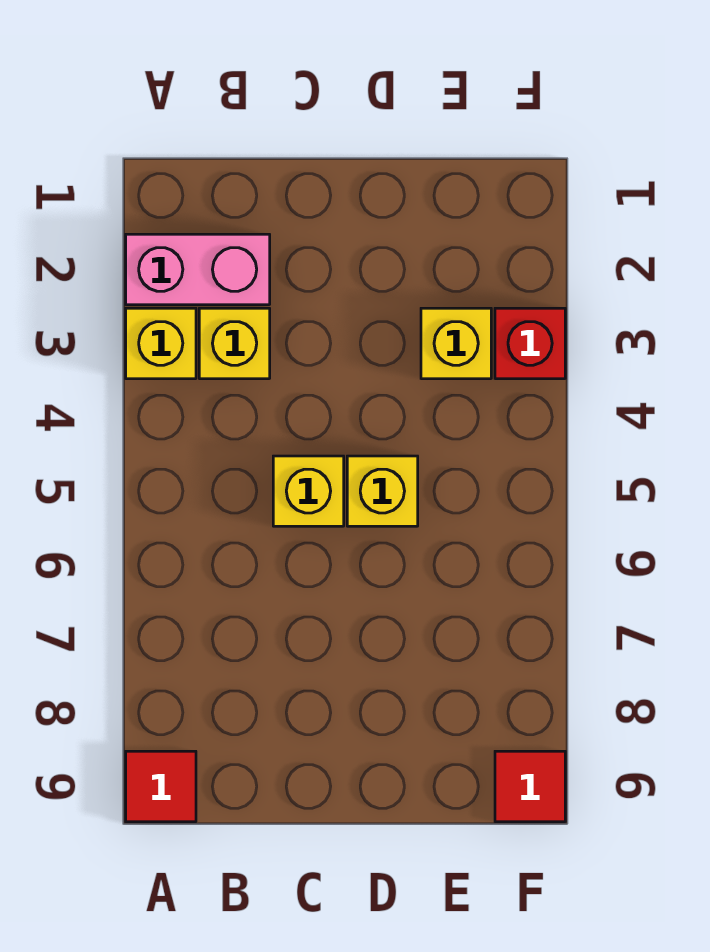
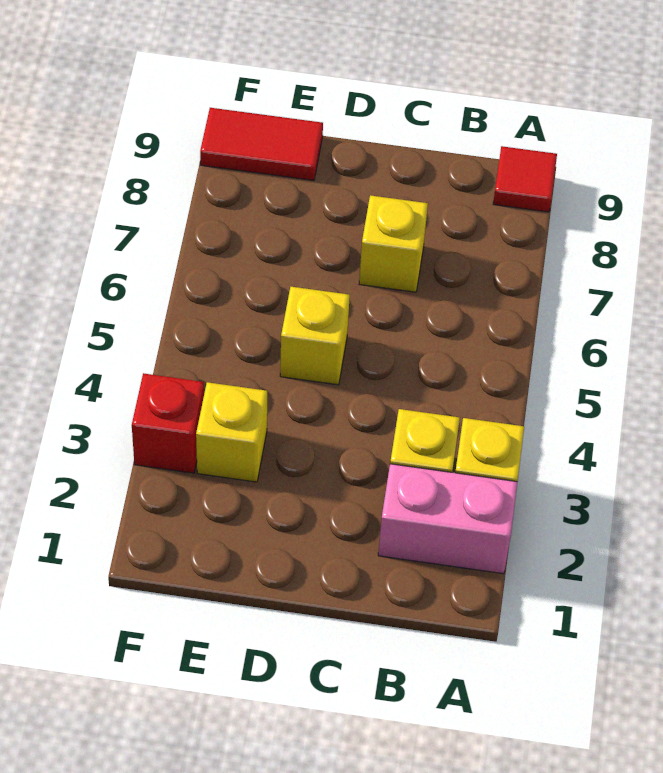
yellow 1x1 brick [273,456,344,526] -> yellow 1x1 brick moved to [359,195,428,292]
red 1x1 tile [495,751,565,822] -> red 1x2 tile [200,108,323,180]

